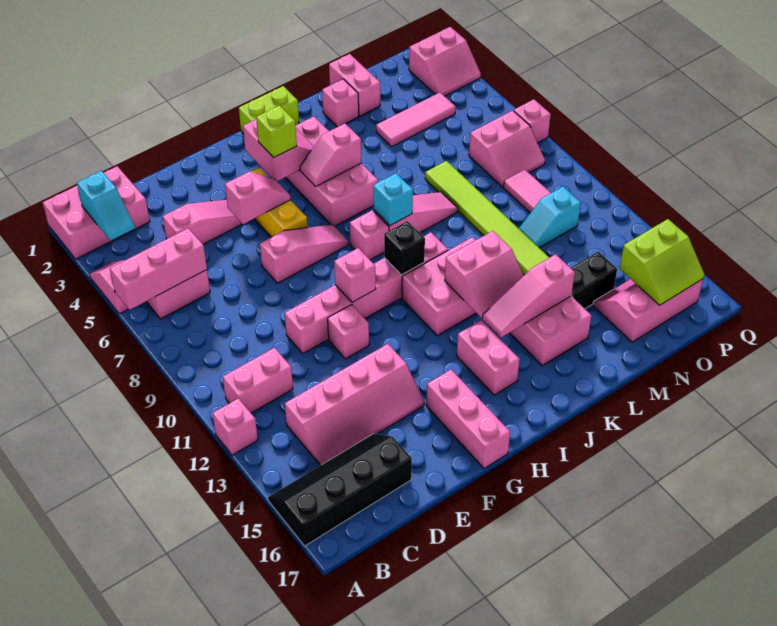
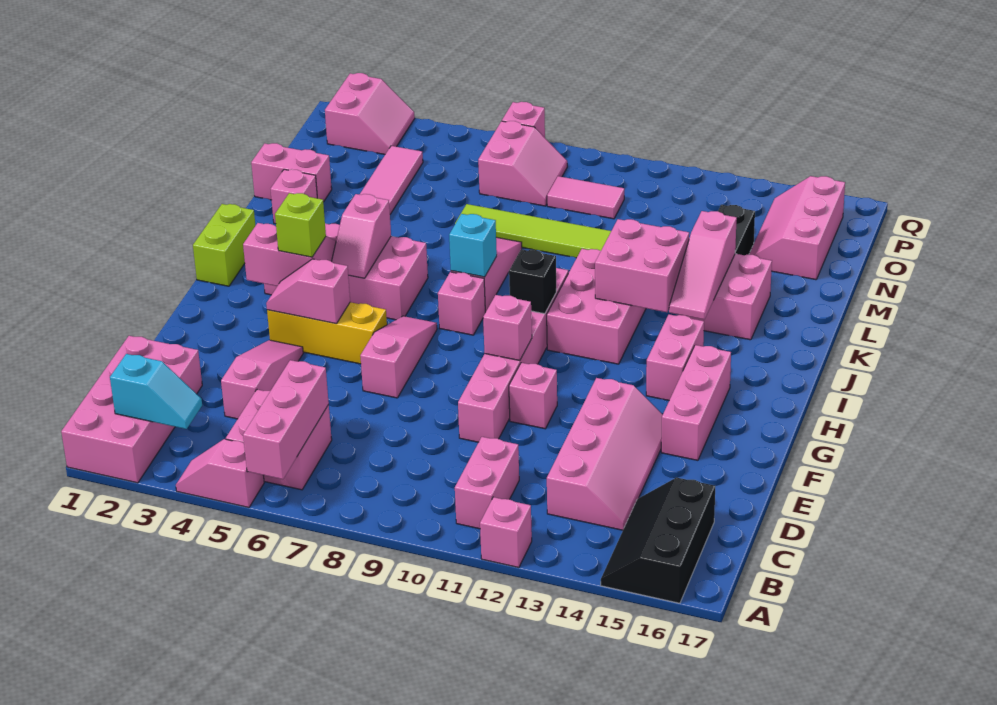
pink 2x3 brick [43,166,150,259] -> pink 2x4 brick [61,336,202,483]
black 2x4 slope [268,433,412,546] -> black 2x3 slope [601,478,715,603]
pink 1x2 slope [225,172,291,224] -> pink 1x2 slope turned to [266,259,350,324]
pink 1x3 brick [426,370,510,468] -> pink 1x3 brick turned to [661,345,731,460]
pink 1x2 brick [457,320,520,395] -> pink 1x2 brick turned to [646,314,704,400]
pink 2x2 slope [445,231,524,318] -> pink 2x2 brick [595,219,689,312]
cyan 1x2 slope [519,187,581,248] -> none
lime 2x2 slope [620,219,704,305] -> none

